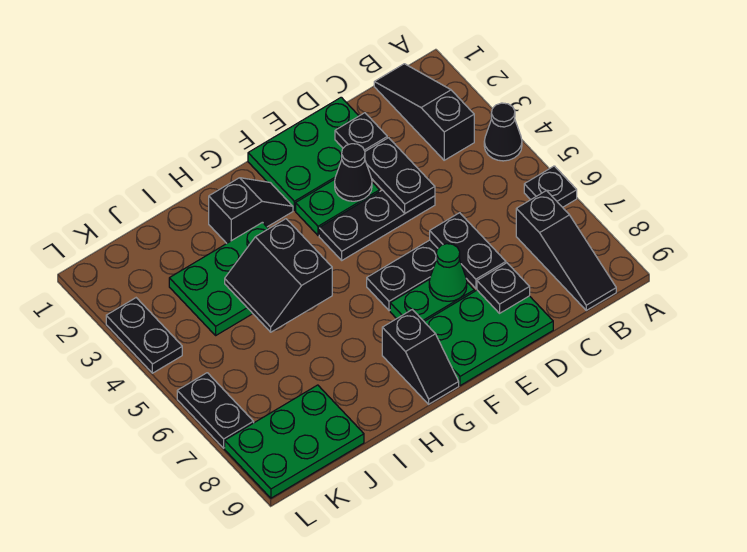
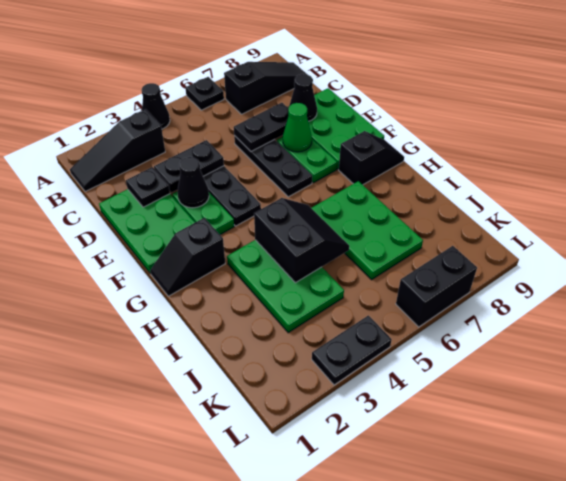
black 1x1 plate [477,263,530,313] -> black 1x1 cone [289,74,317,121]
black 1x2 slope [209,178,293,243] -> black 1x2 slope turned to [150,218,225,296]
black 2x2 slope [225,219,332,332] -> black 2x2 slope turned to [254,198,349,283]
green 2x3 plate [225,385,364,498] -> green 2x3 plate moved to [312,181,423,280]
black 1x2 plate [177,373,254,448] -> black 1x2 brick [396,246,477,327]

